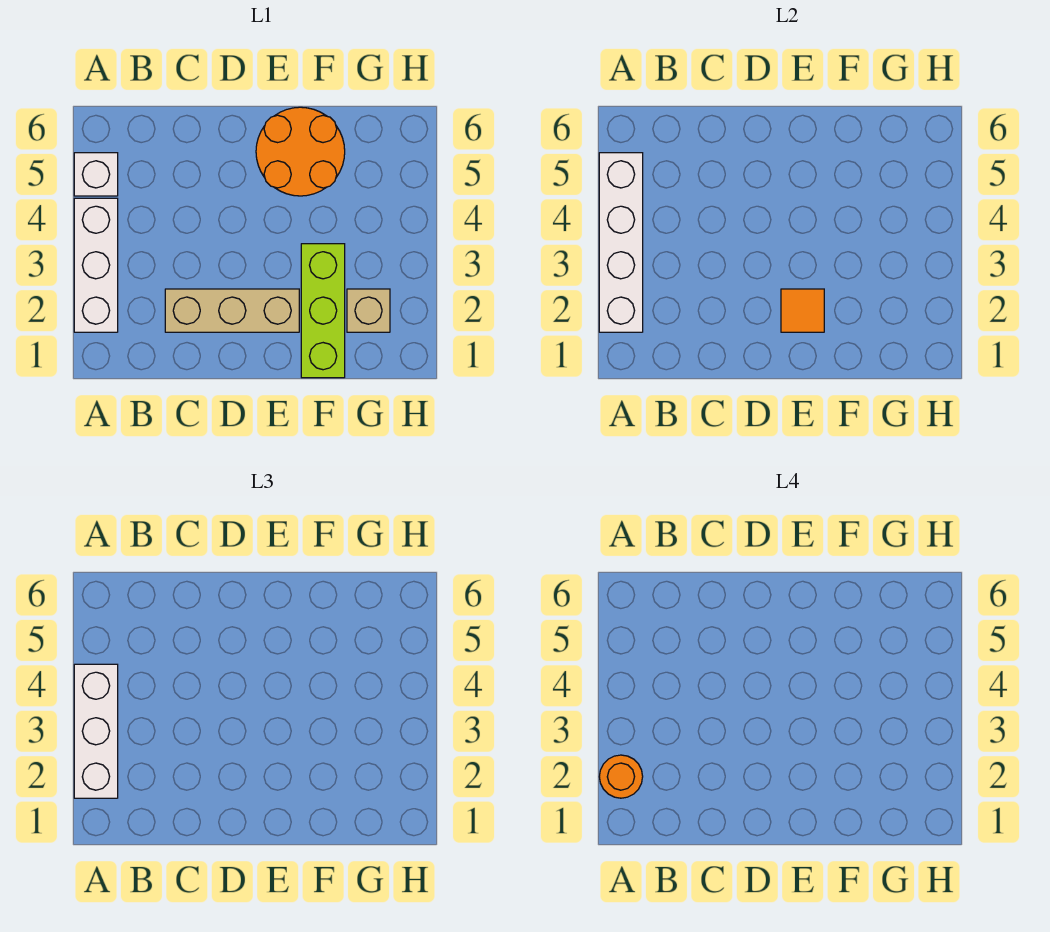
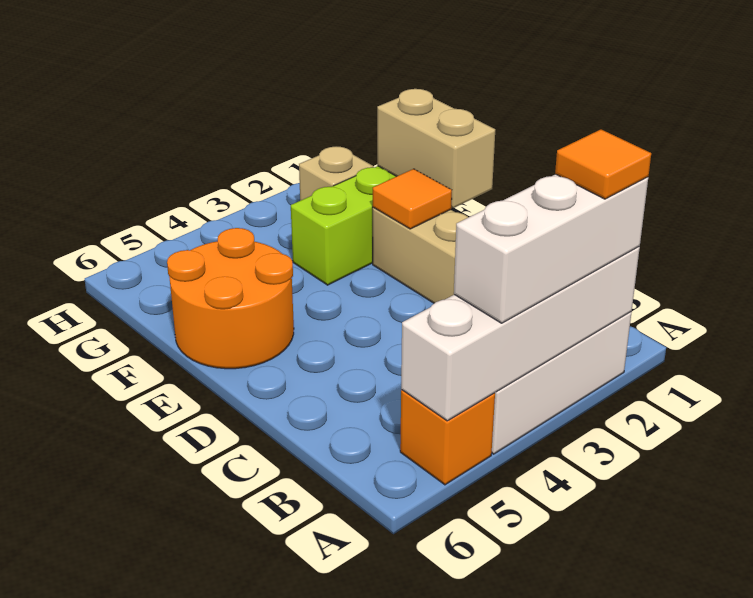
orange 1x1 round brick [599,755,643,798] -> orange 1x1 tile [555,129,651,199]
white 1x1 brick [74,153,118,196] -> orange 1x1 brick [400,390,495,485]
none -> tan 1x2 brick [377,89,495,208]

